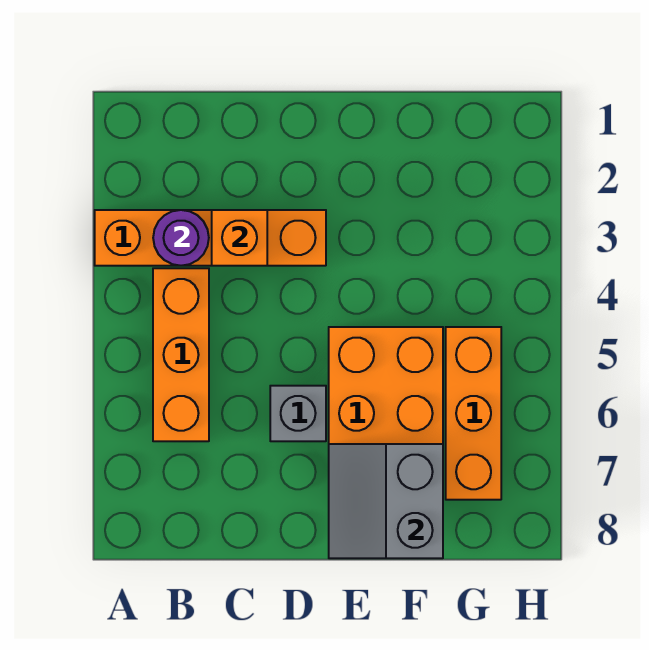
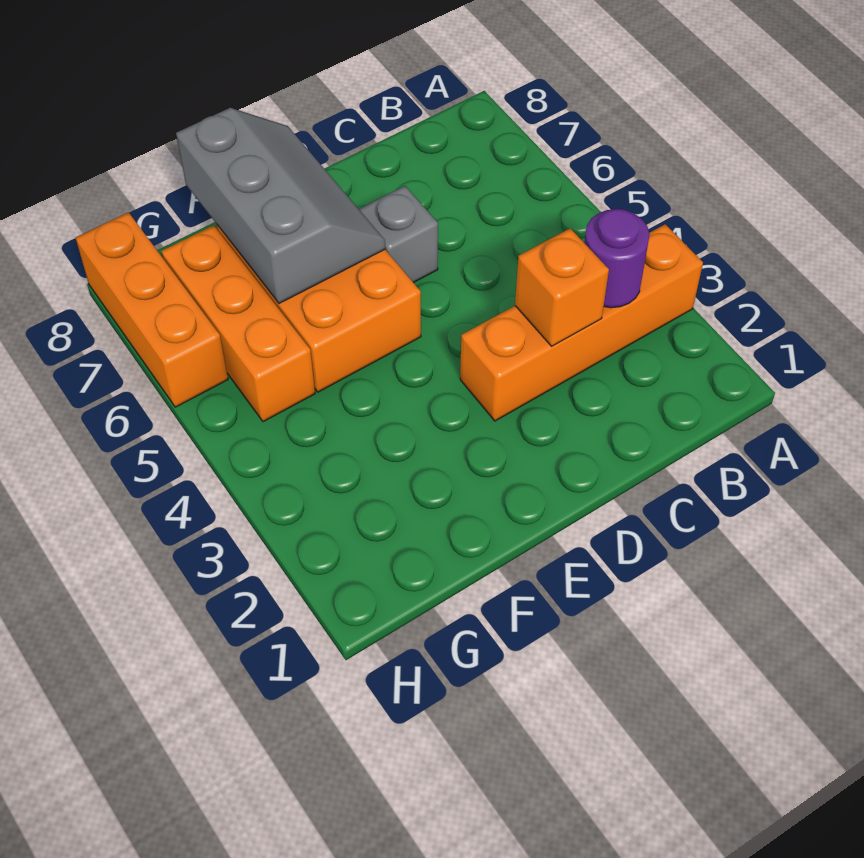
orange 1x3 brick [153,268,209,441] -> orange 1x3 brick moved to [76,212,228,407]
grey 2x2 slope [329,444,443,558] -> grey 2x3 slope [176,108,385,304]

